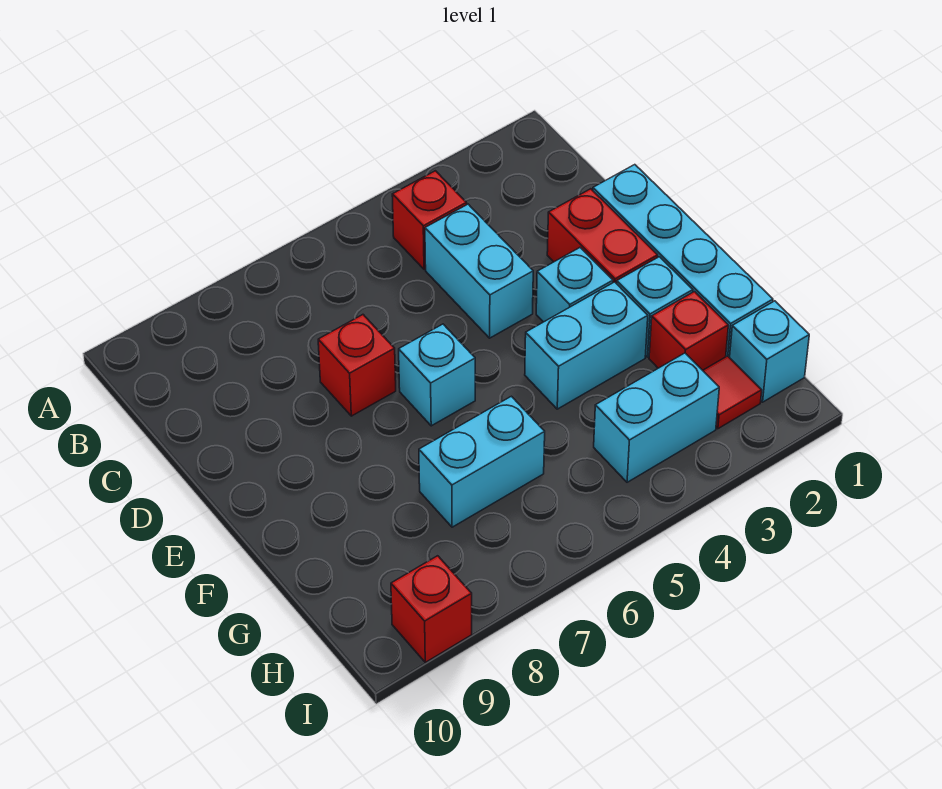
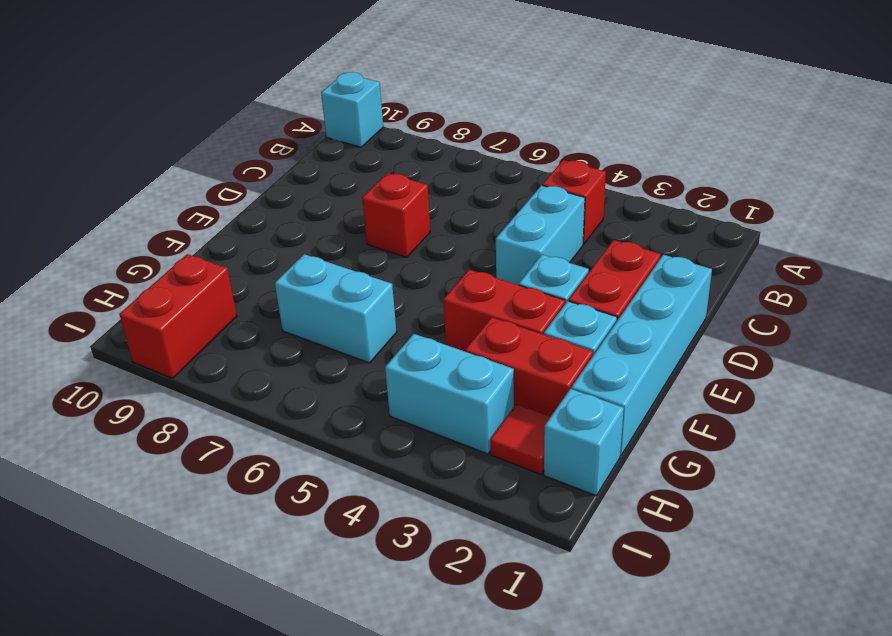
cyan 1x1 brick [399,324,475,426] -> cyan 1x1 brick moved to [321,72,383,147]
cyan 1x2 brick [525,282,648,409] -> red 1x2 brick [444,269,565,351]
red 1x1 brick [649,292,728,370] -> red 1x2 brick [465,317,593,416]
red 1x1 brick [391,556,472,662] -> red 1x2 brick [120,254,237,378]

